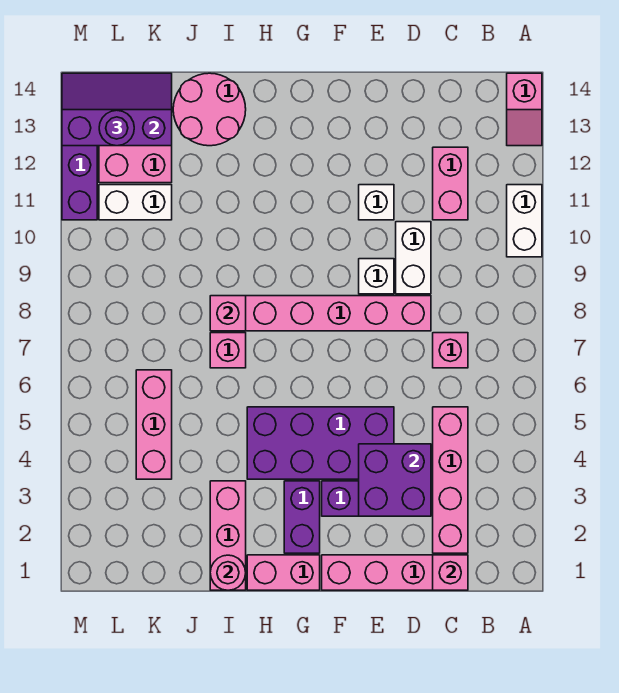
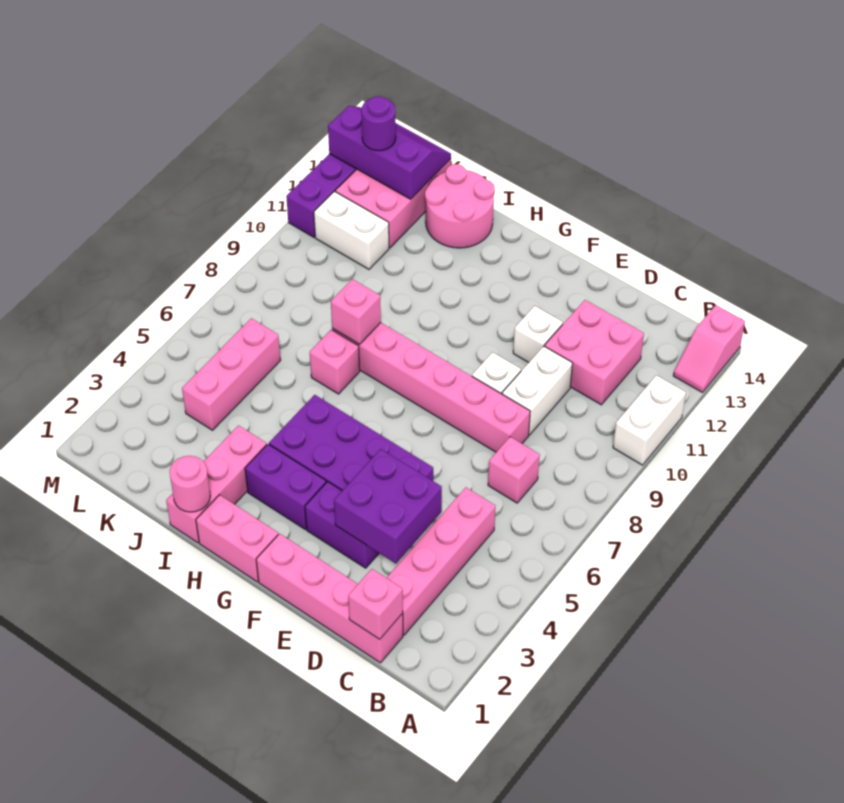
pink 1x2 brick [433,147,468,220] -> pink 2x2 brick [545,300,644,405]
purple 1x2 brick [284,481,320,553] -> purple 1x2 brick turned to [245,444,326,529]

